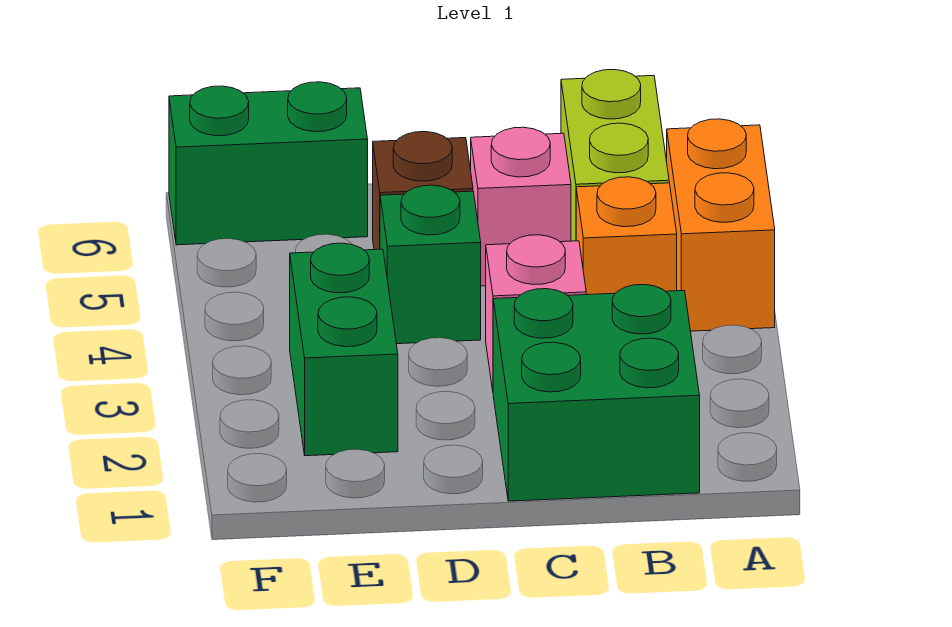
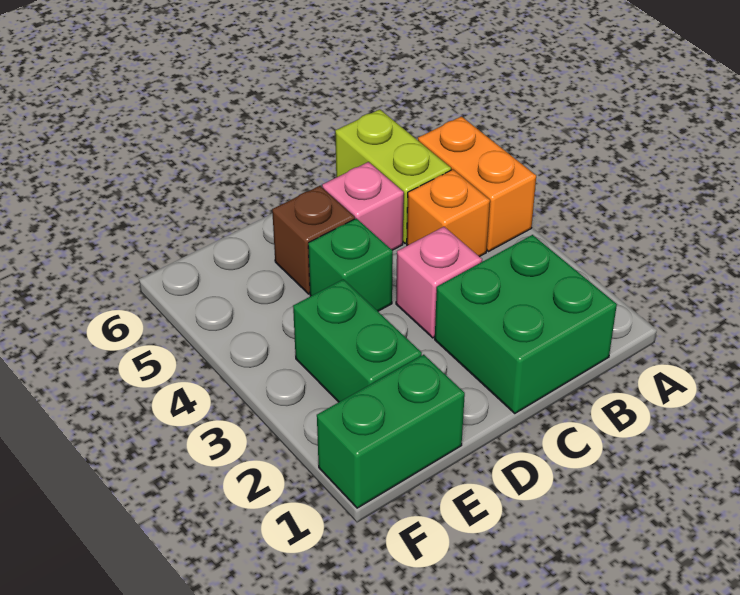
green 1x2 brick [169,82,368,245] -> green 1x2 brick moved to [317,355,465,508]

